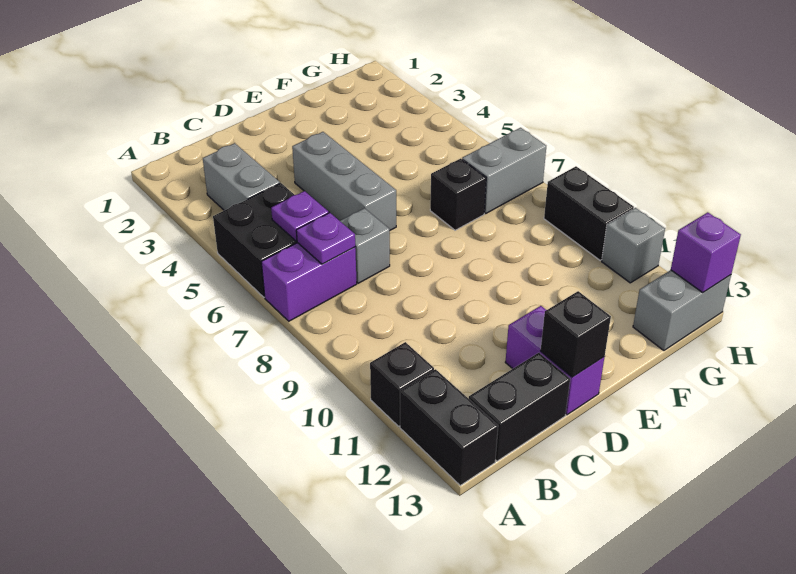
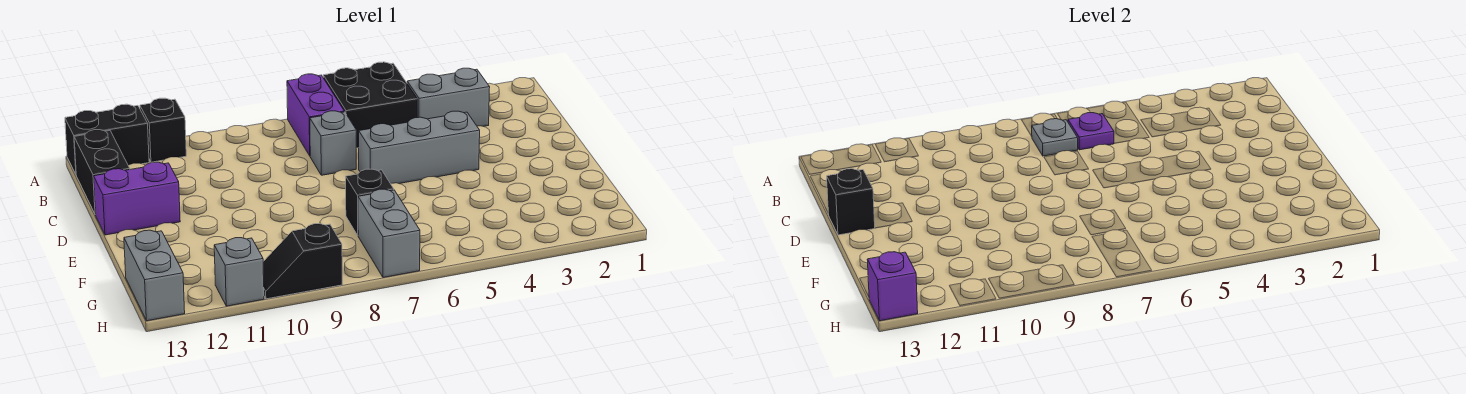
purple 1x1 plate [296,213,355,264] -> grey 1x1 plate [1032,119,1078,156]
black 1x2 brick [544,166,634,260] -> black 1x2 slope [263,224,342,299]

